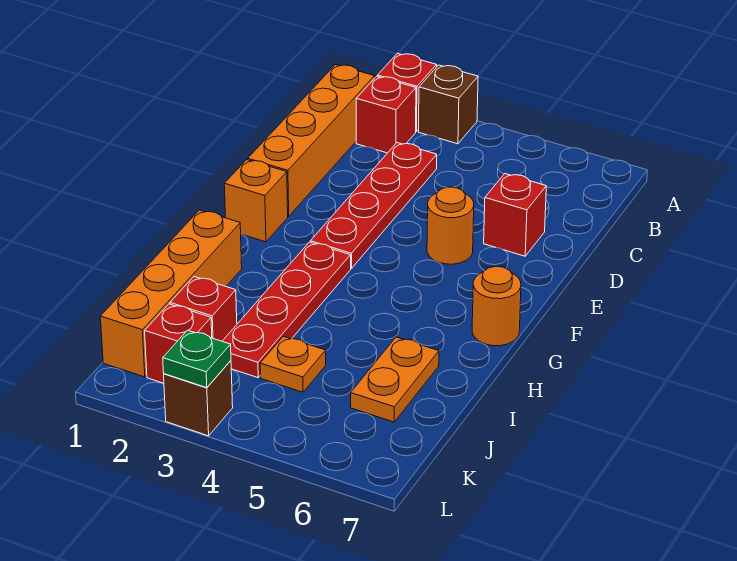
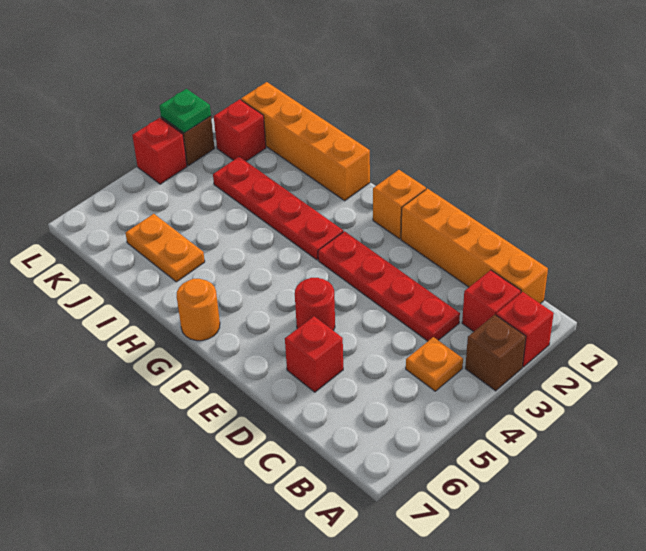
orange 1x1 round brick [427,187,474,264] -> red 1x1 round brick [295,278,335,331]
red 1x1 brick [170,277,237,341] -> red 1x1 brick moved to [132,118,187,184]
orange 1x1 plate [260,336,326,392] -> orange 1x1 plate moved to [406,337,463,391]

